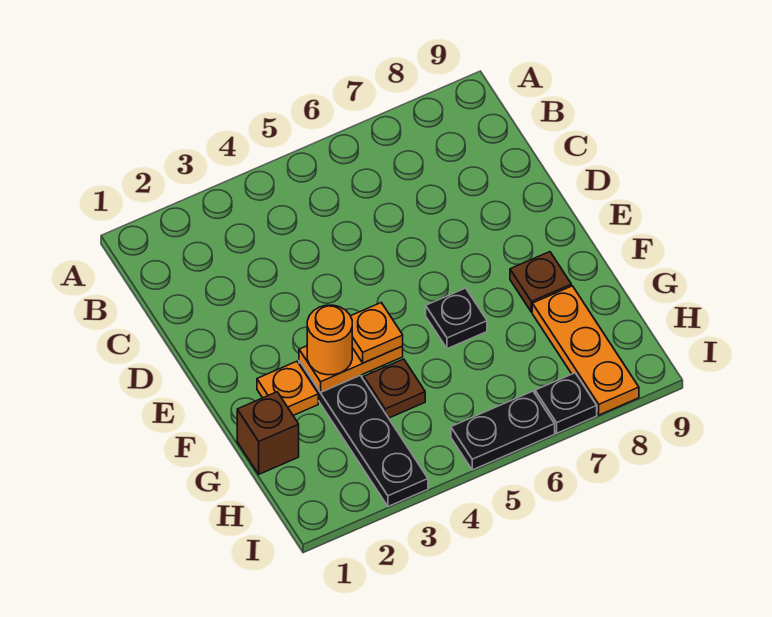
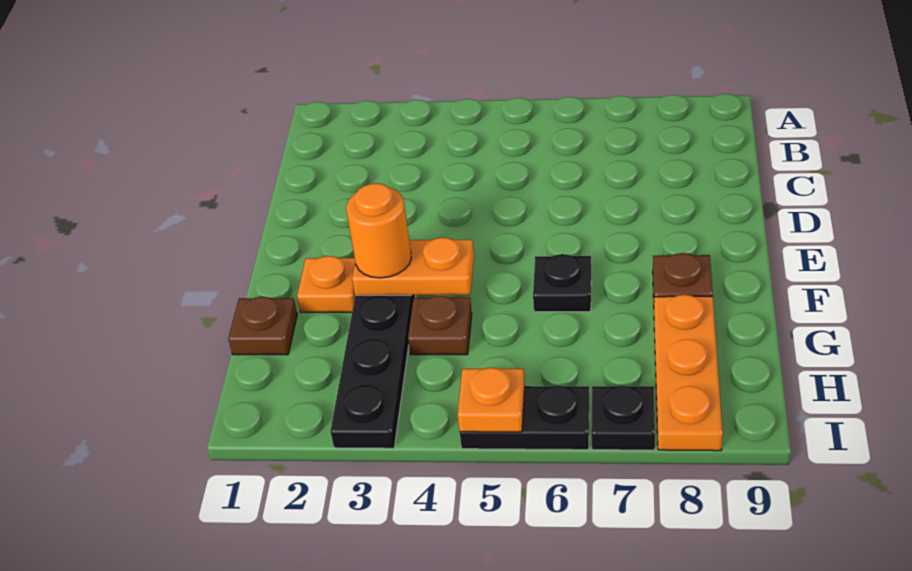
orange 1x1 plate [351,303,403,363] -> orange 1x1 plate moved to [458,368,525,432]
brown 1x1 brick [237,392,299,474] -> brown 1x1 plate [228,297,297,355]

